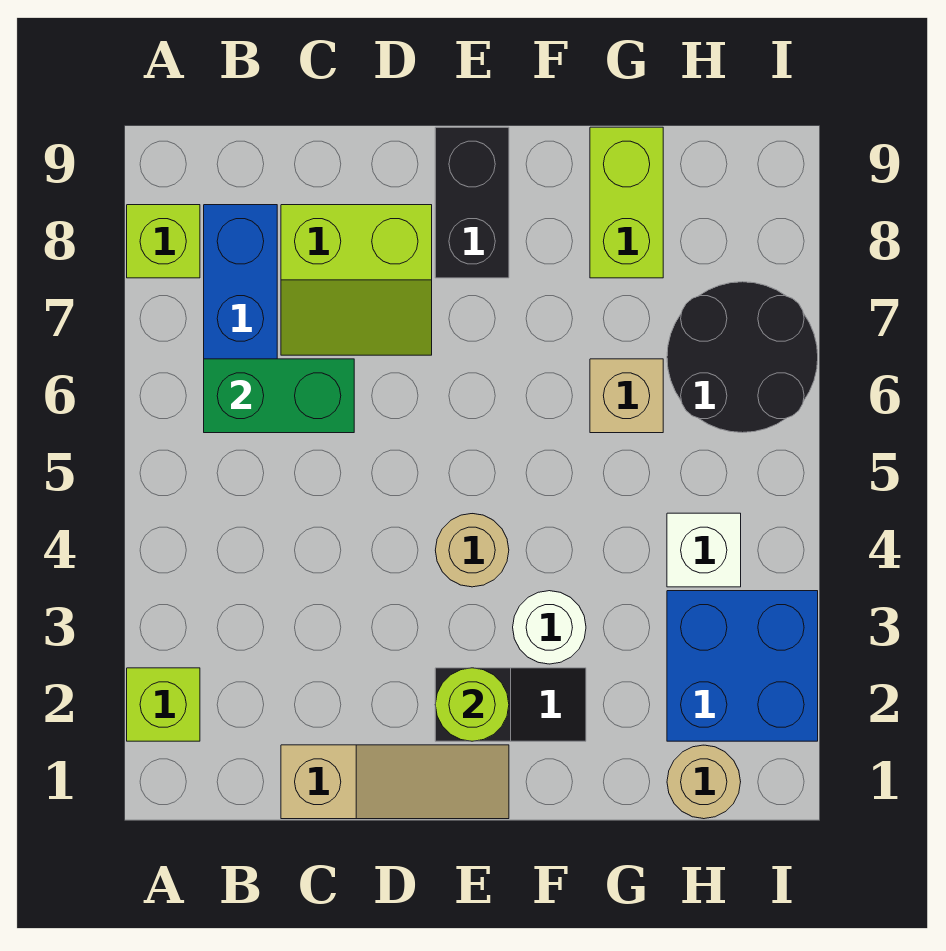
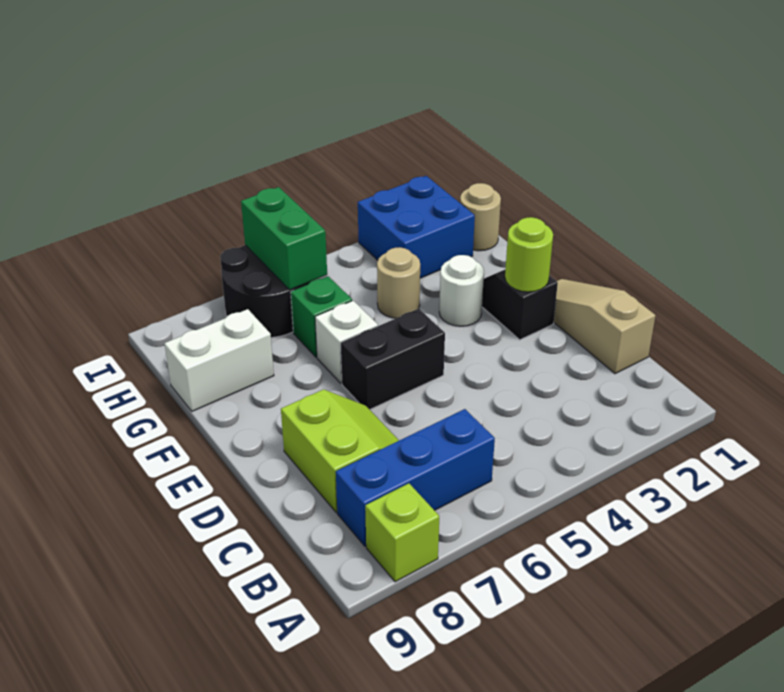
lime 1x1 brick [127,668,200,741] -> none
green 1x2 brick [204,359,354,433] -> green 1x2 brick moved to [241,187,327,290]
tan 1x1 round brick [435,514,509,587] -> tan 1x1 round brick moved to [377,247,420,318]
black 1x2 brick [435,127,509,278] -> black 1x2 brick moved to [341,309,445,409]
tan 1x1 brick [590,359,663,433] -> green 1x1 brick [291,276,352,357]
lime 1x2 brick [590,127,663,278] -> white 1x2 brick [165,309,274,411]
white 1x1 brick [667,513,741,587] -> white 1x1 brick moved to [315,301,378,383]

